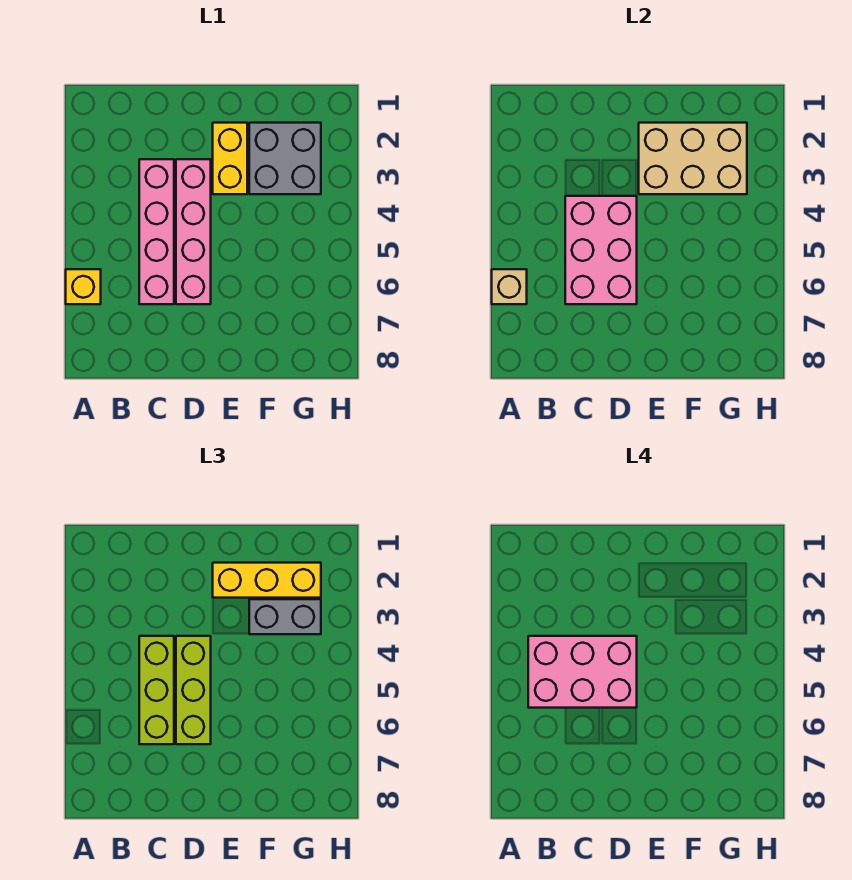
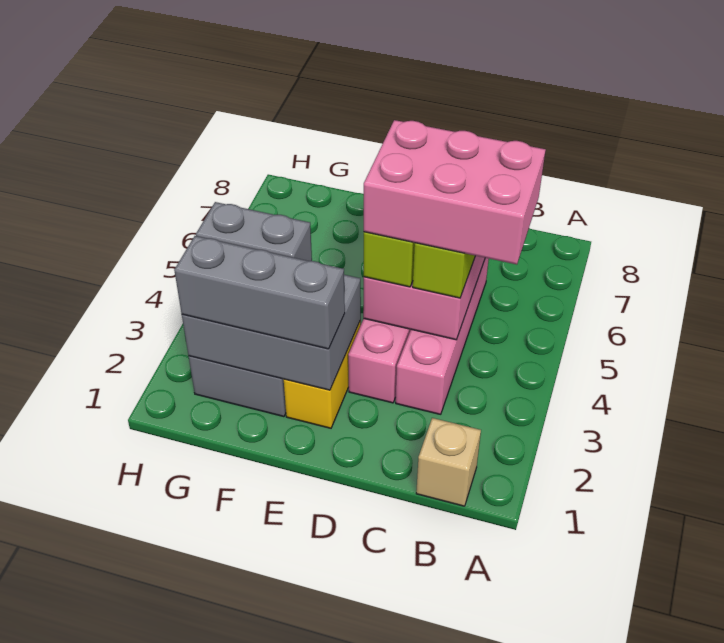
yellow 1x1 brick [66,269,101,304] -> none
tan 1x1 brick [492,269,527,304] -> tan 1x1 brick moved to [416,418,481,506]
tan 2x3 brick [639,123,747,194] -> grey 2x3 brick [182,275,361,390]
yellow 1x3 brick [213,563,321,598] -> grey 1x3 brick [174,236,345,349]

